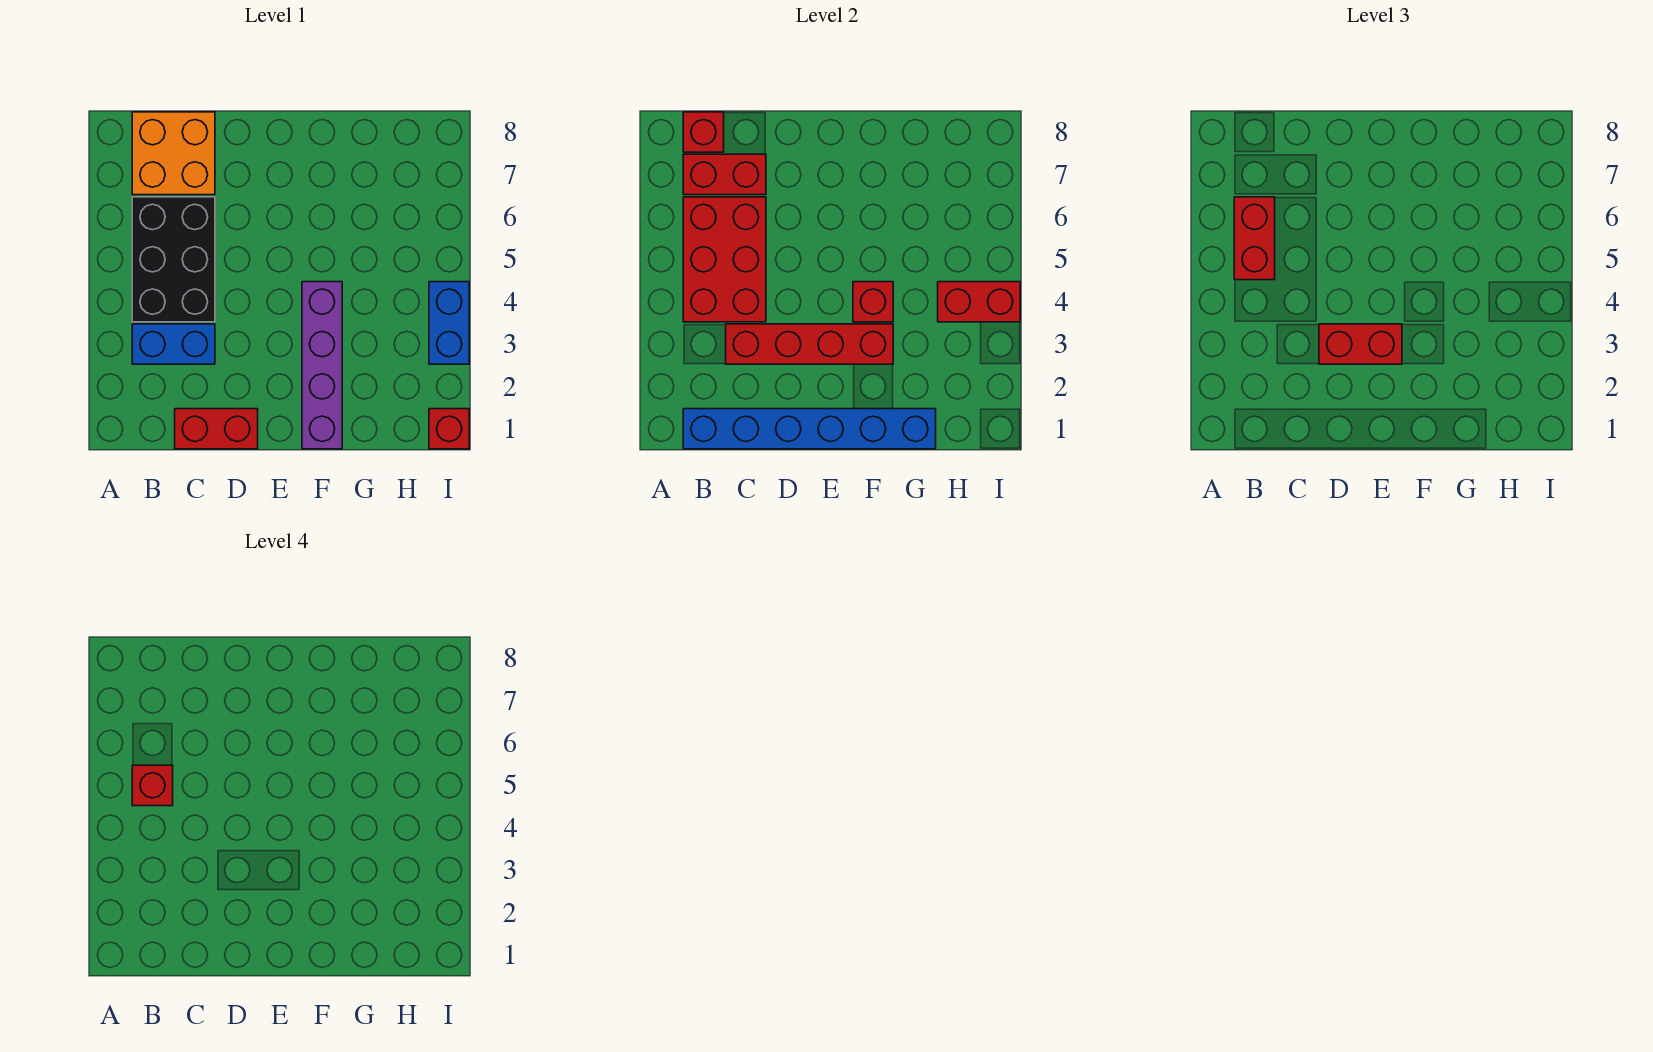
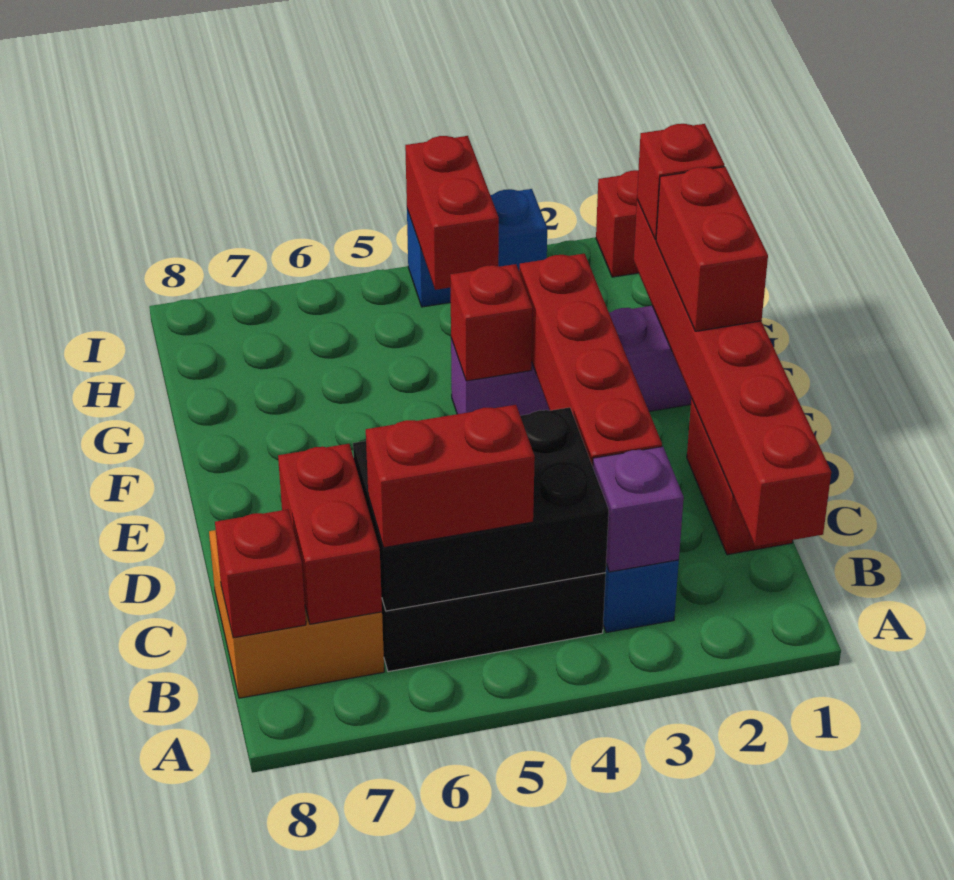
blue 1x6 brick [683,409,936,449] -> red 1x6 brick [634,200,831,546]
none -> purple 1x1 brick [593,447,684,572]
red 2x3 brick [683,197,766,322] -> black 2x3 brick [353,407,609,611]
red 1x1 brick [132,765,173,806] -> red 1x1 brick moved to [637,124,724,240]
red 1x2 brick [1319,324,1402,364] -> red 1x2 brick moved to [656,167,768,331]

